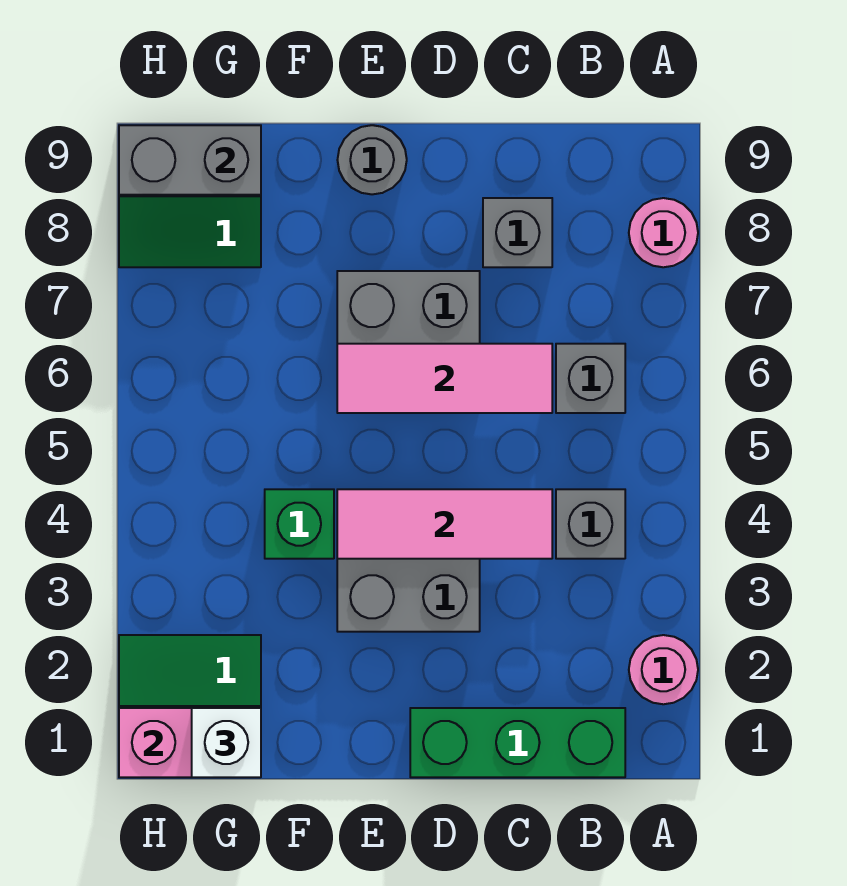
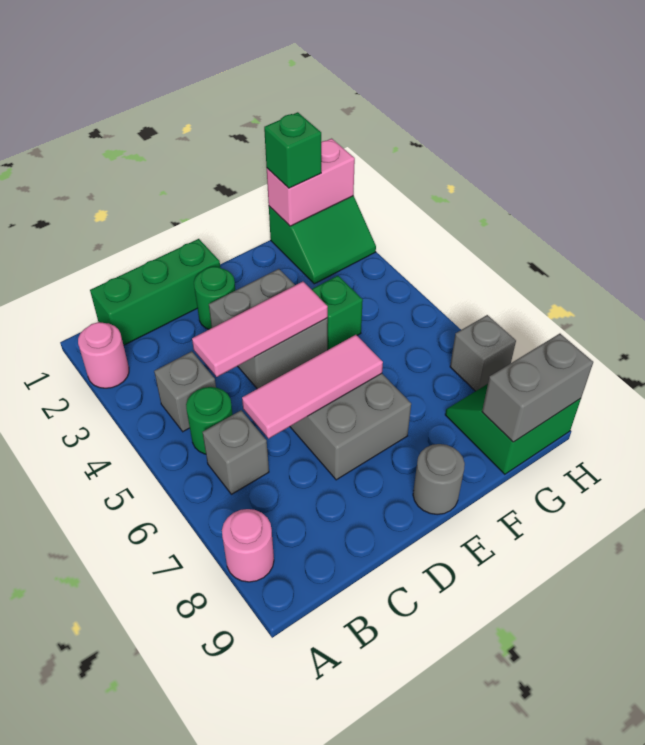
none -> green 1x1 round brick [186,387,233,454]
grey 1x1 brick [483,198,552,267] -> grey 1x1 brick moved to [450,315,516,391]
none -> green 1x1 round brick [194,267,235,329]
white 1x1 brick [192,708,261,777] -> green 1x1 brick [264,112,321,188]

